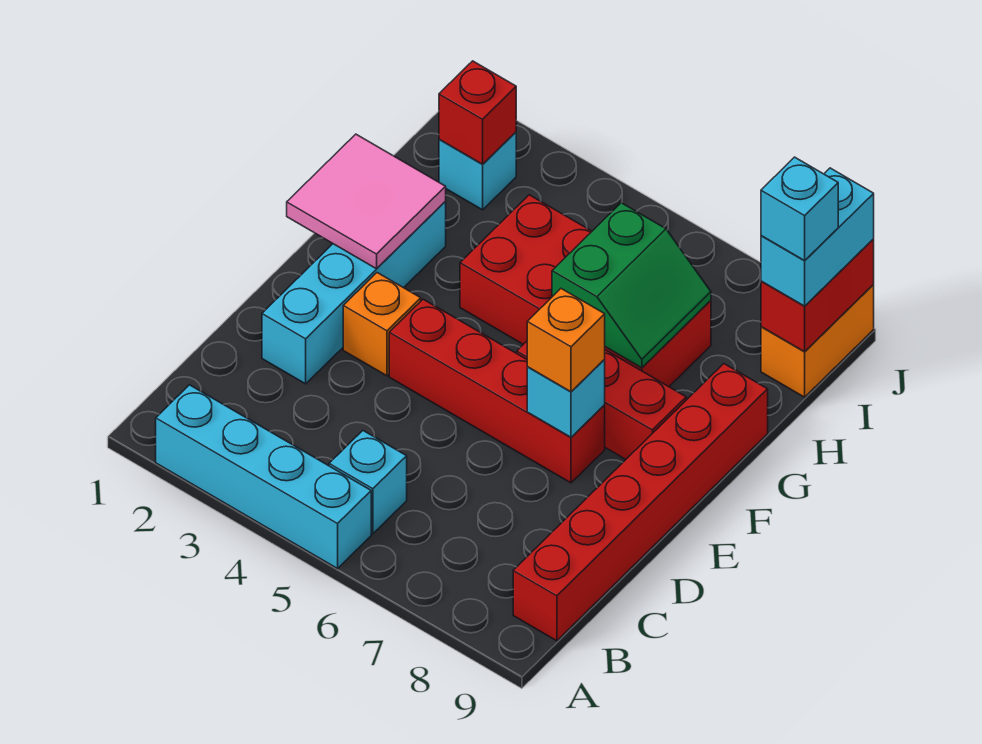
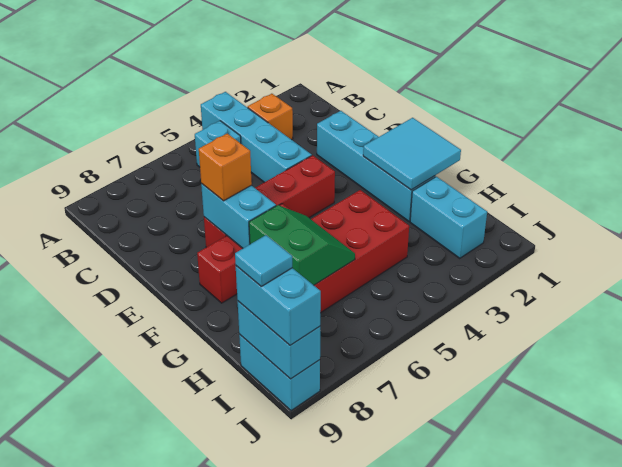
cyan 1x4 brick [156,385,371,569] -> cyan 1x4 brick turned to [201,92,312,182]
red 1x6 brick [513,364,768,641] -> none
orange 1x1 brick [343,273,421,376] -> orange 1x1 brick moved to [248,94,293,140]
cyan 1x1 brick [527,360,605,437] -> cyan 1x2 brick [201,184,276,248]
pink 2x2 tile [287,134,446,269] -> cyan 2x2 tile [363,118,461,190]
green 2x2 slope [552,203,711,368] -> green 2x2 slope turned to [249,205,355,285]
cyan 1x1 brick [439,132,516,210] -> cyan 1x2 brick [410,177,487,258]
red 1x1 brick [439,61,516,164] -> none
orange 1x2 brick [761,285,874,397] -> cyan 1x2 brick [239,334,320,411]
red 1x2 brick [761,239,874,352] -> cyan 1x2 brick [238,301,320,379]
cyan 1x1 brick [761,157,838,260] -> cyan 1x1 tile [235,235,292,286]

